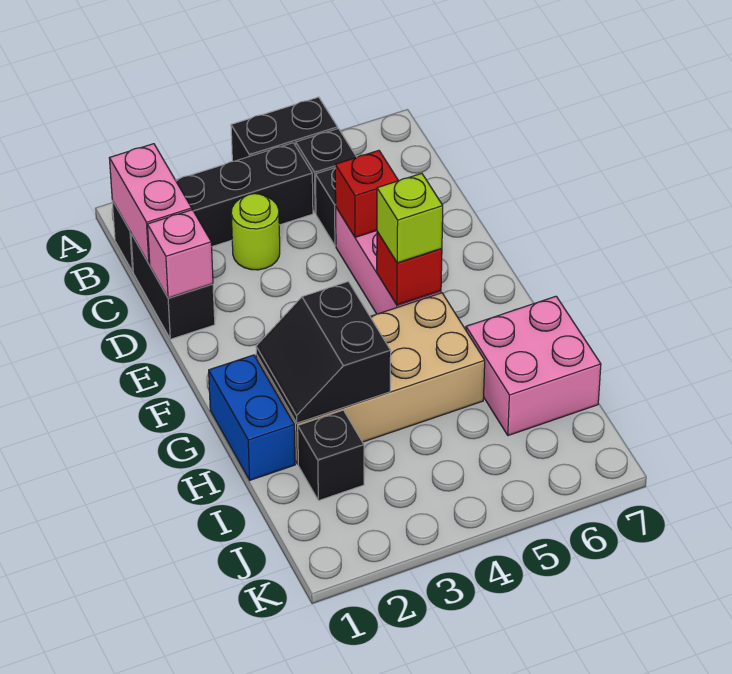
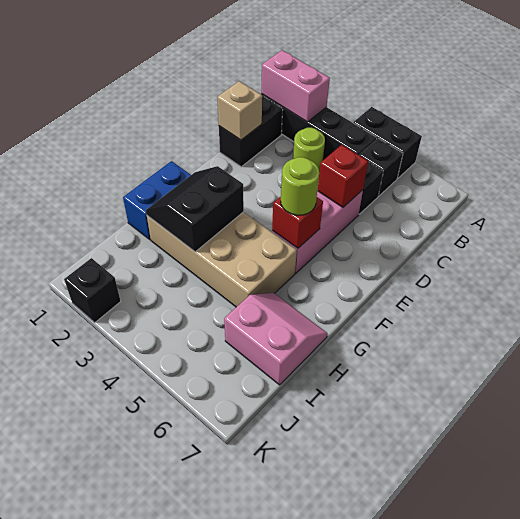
pink 1x2 brick [109,144,192,264] -> pink 1x2 brick turned to [261,50,330,122]
pink 1x1 brick [147,210,213,298] -> tan 1x1 brick [217,81,262,140]
lime 1x1 brick [377,173,443,263] -> lime 1x1 round brick [281,157,319,215]
pink 2x2 brick [466,296,601,436] -> pink 2x2 slope [224,293,327,385]
black 1x1 brick [298,410,364,501] -> black 1x1 brick moved to [64,258,121,323]

